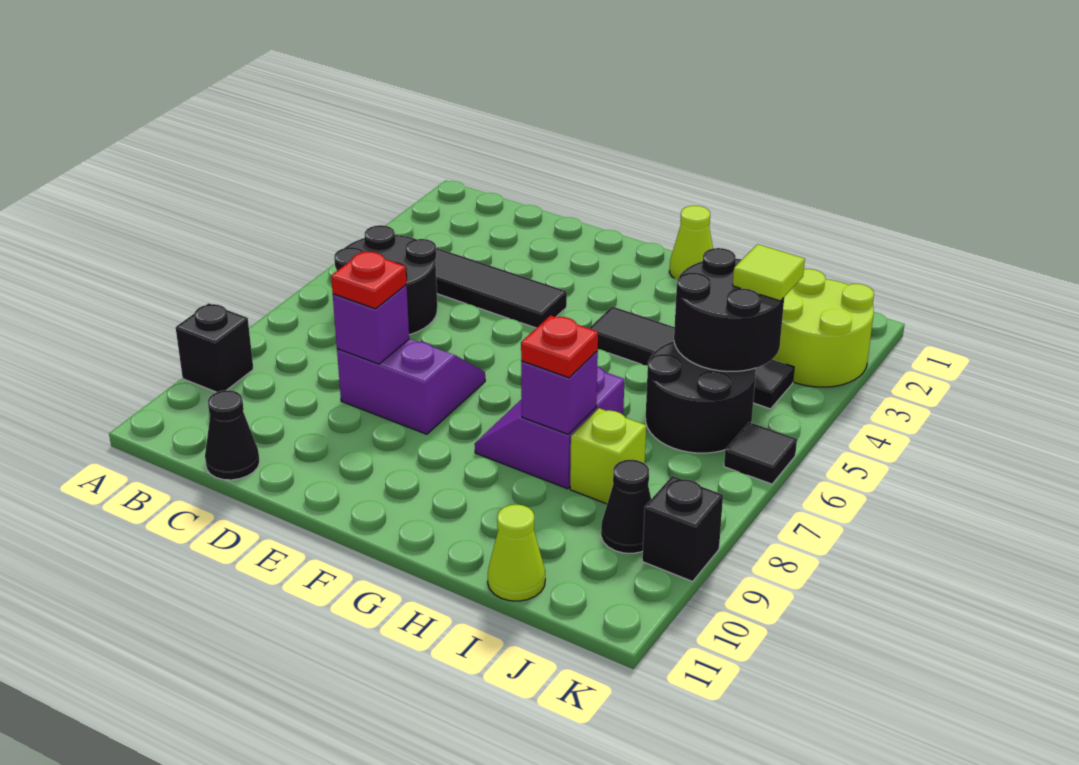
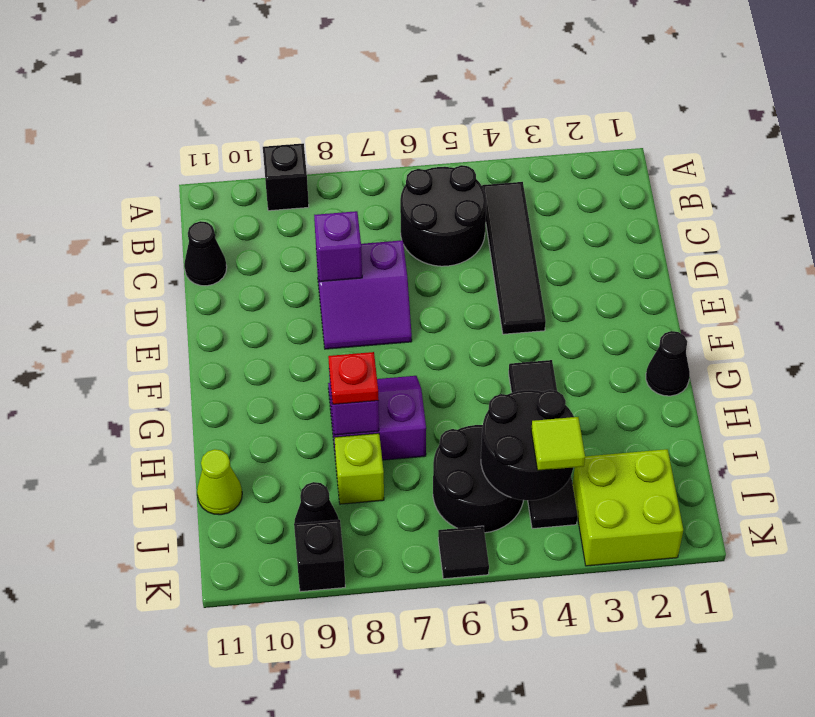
purple 2x2 slope [337,339,485,434] -> purple 2x2 slope turned to [316,240,412,349]
red 1x1 plate [331,252,407,309] -> none
lime 1x1 cone [669,206,713,279] -> black 1x1 cone [646,331,690,396]
lime 2x2 round brick [772,269,874,387] -> lime 2x2 brick [573,449,683,566]

